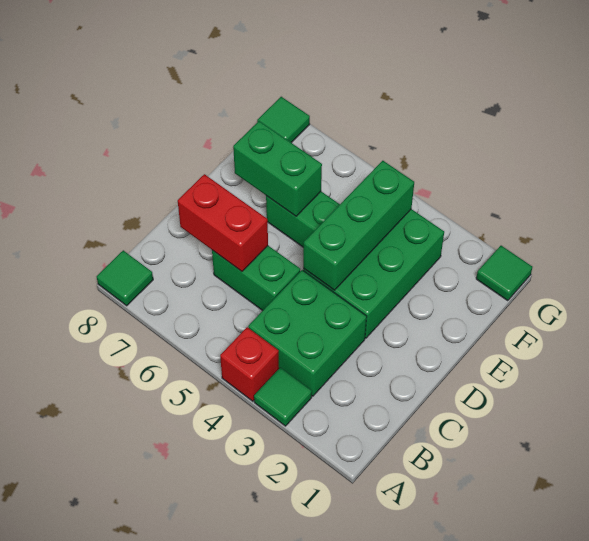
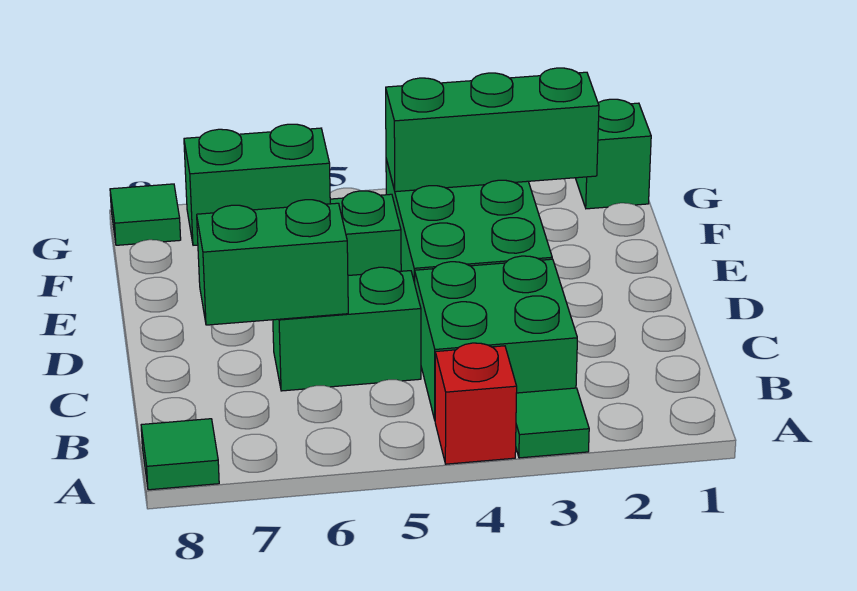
red 1x2 brick [178,174,268,271] -> green 1x2 brick [197,200,348,325]
green 1x3 brick [303,161,414,290] -> green 1x3 brick turned to [386,68,599,192]
green 1x1 tile [476,246,532,301] -> green 1x1 brick [576,99,651,209]

